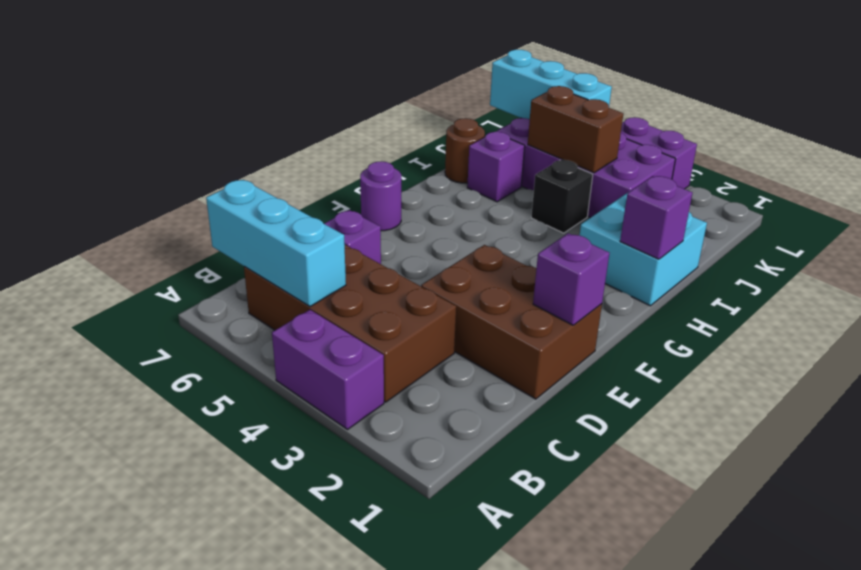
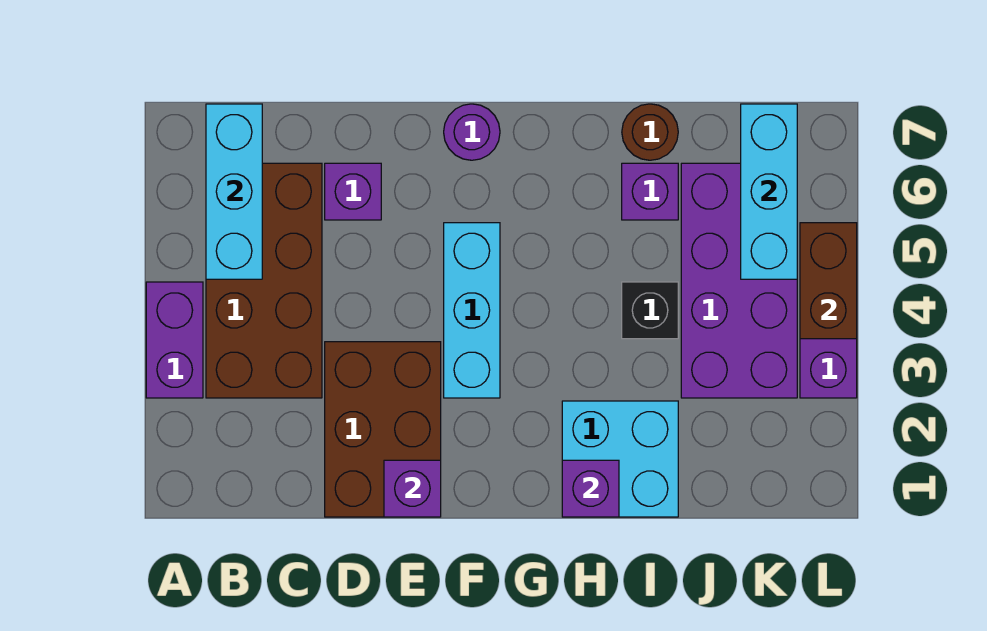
none -> cyan 1x3 brick [444,223,500,398]
brown 1x2 brick [528,86,623,173] -> brown 1x2 brick moved to [800,223,857,339]

